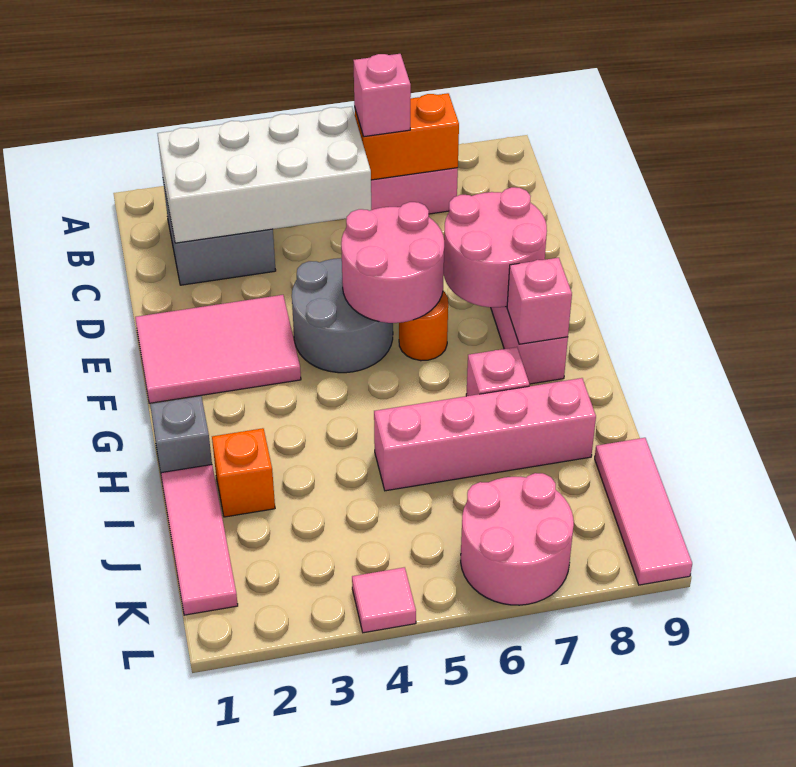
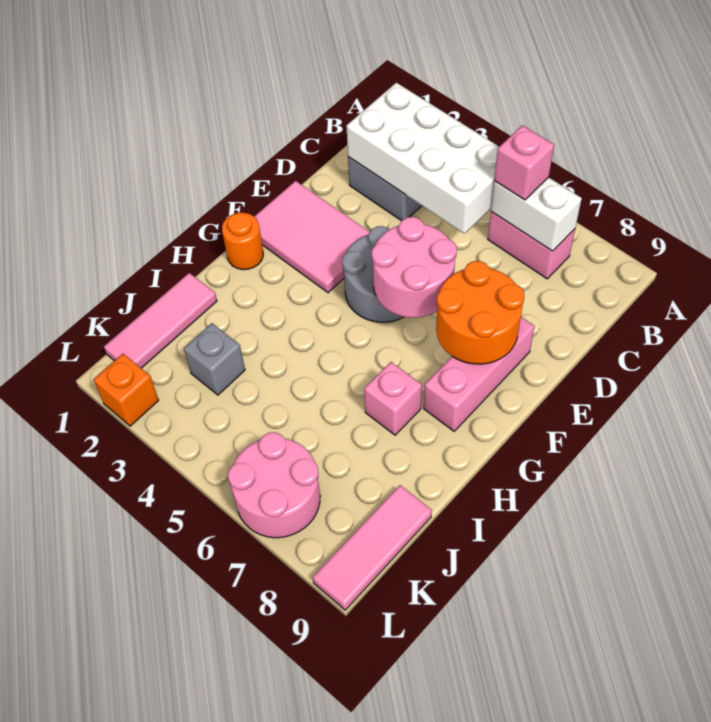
orange 1x2 brick [354,93,459,180] -> white 1x2 brick [491,177,582,251]
pink 2x2 round brick [444,187,547,307] -> orange 2x2 round brick [436,261,524,364]
orange 1x1 round brick [399,291,448,361] -> orange 1x1 round brick moved to [222,213,263,270]
pink 1x1 brick [507,258,572,344] -> none
grey 1x1 brick [150,396,212,473] -> grey 1x1 brick moved to [184,323,245,395]
orange 1x1 brick [212,428,275,517] -> orange 1x1 brick moved to [93,354,159,426]
pink 1x4 brick [374,378,596,491] -> none
pink 1x1 tile [352,567,416,633] -> none

